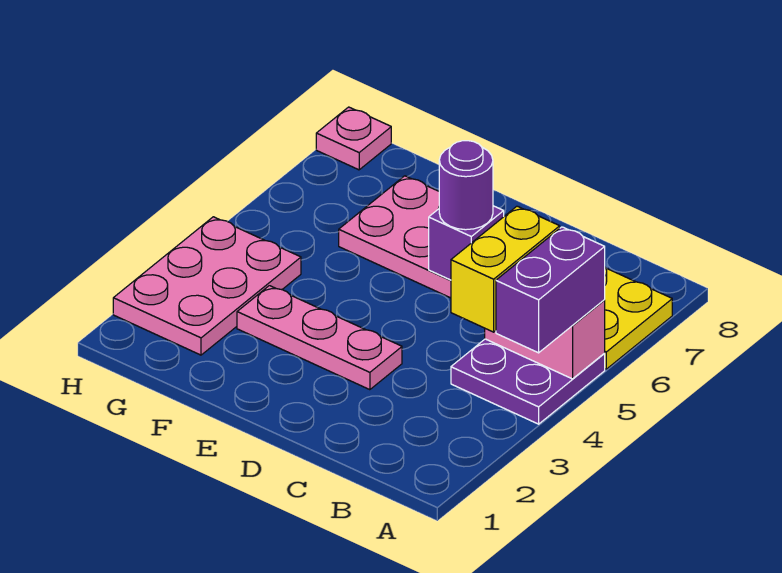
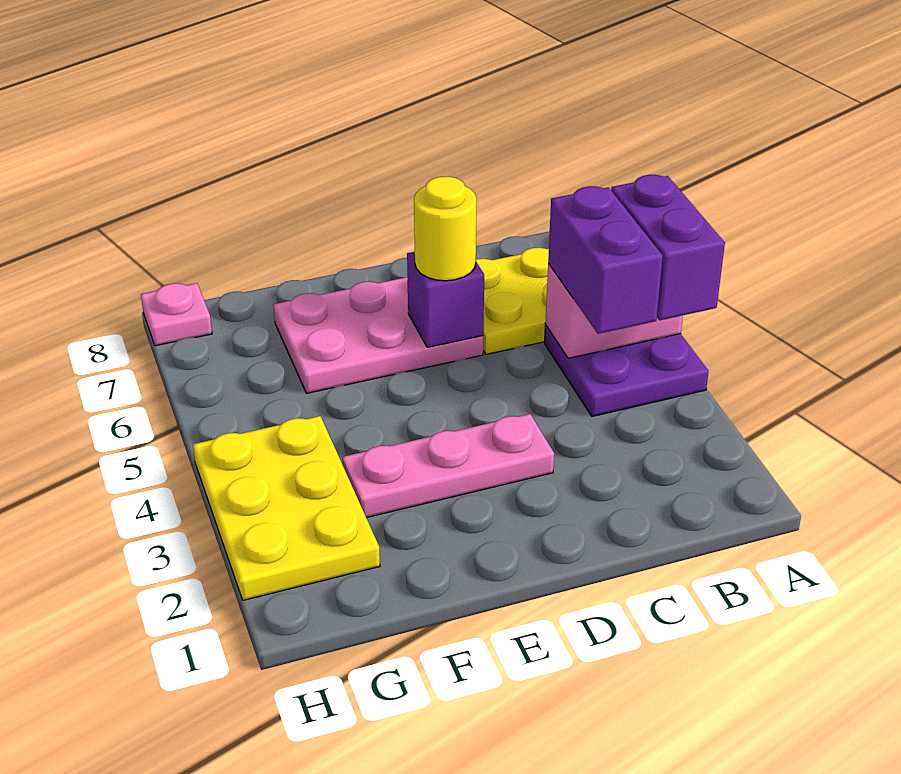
yellow 1x2 brick [451,206,560,332] -> purple 1x2 brick [548,186,663,334]
purple 1x1 round brick [439,141,493,230] -> yellow 1x1 round brick [414,177,476,281]
pink 2x3 plate [113,217,301,355] -> yellow 2x3 plate [193,416,380,600]

